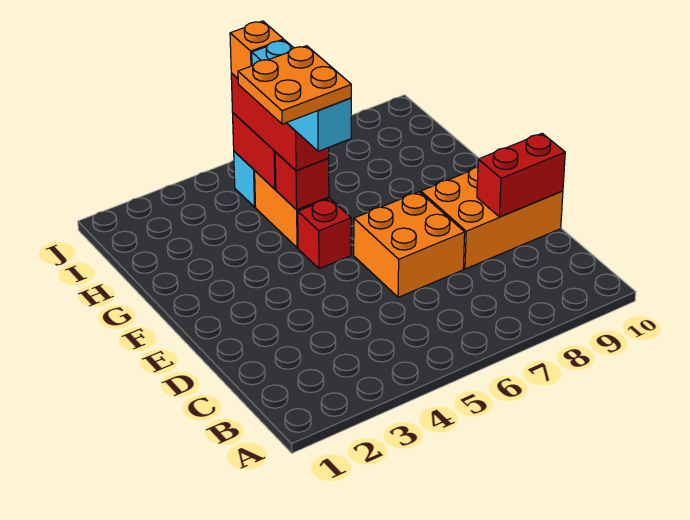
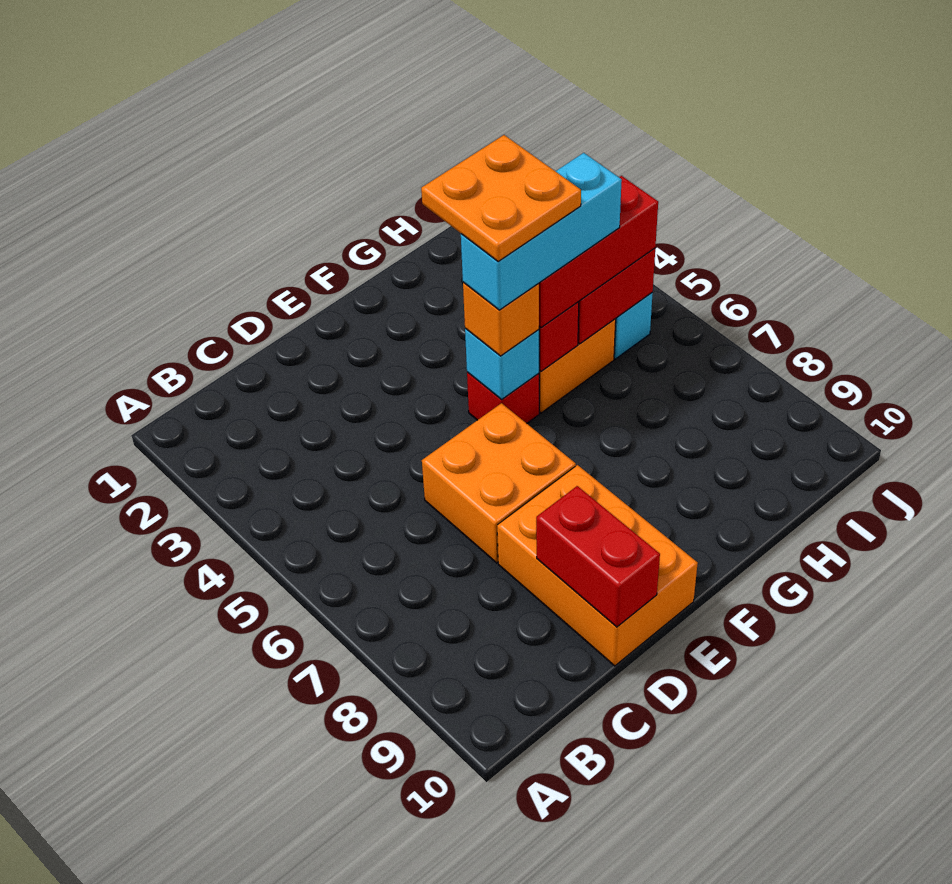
none -> cyan 1x1 brick [465,328,539,400]
orange 1x1 brick [230,21,284,78] -> orange 1x1 brick moved to [463,282,539,356]

